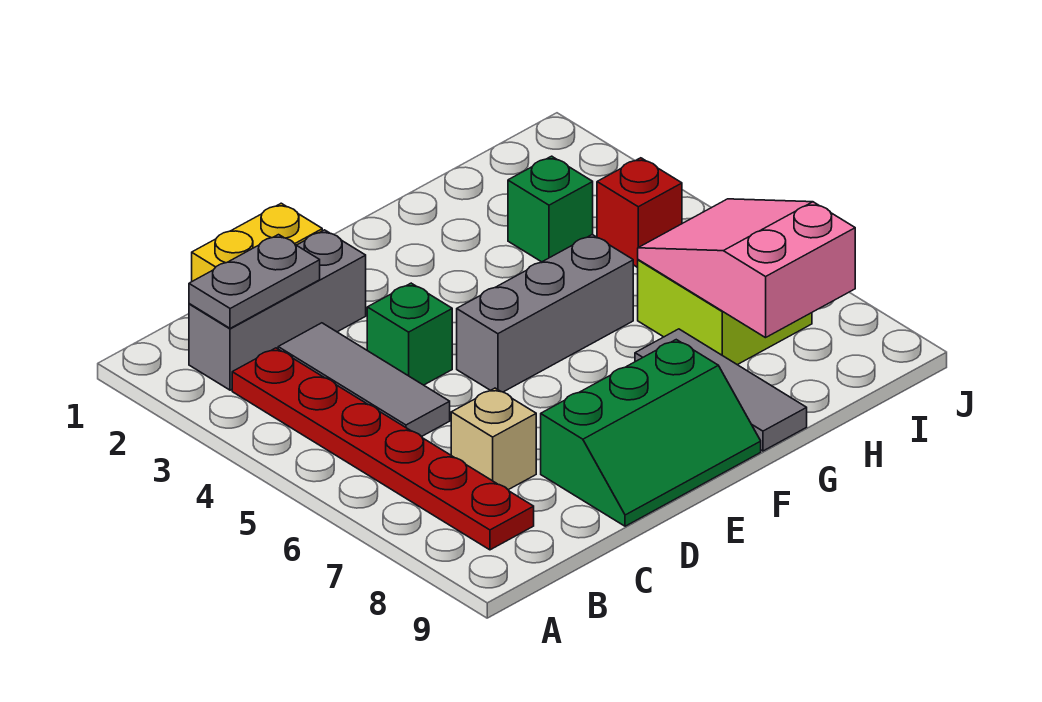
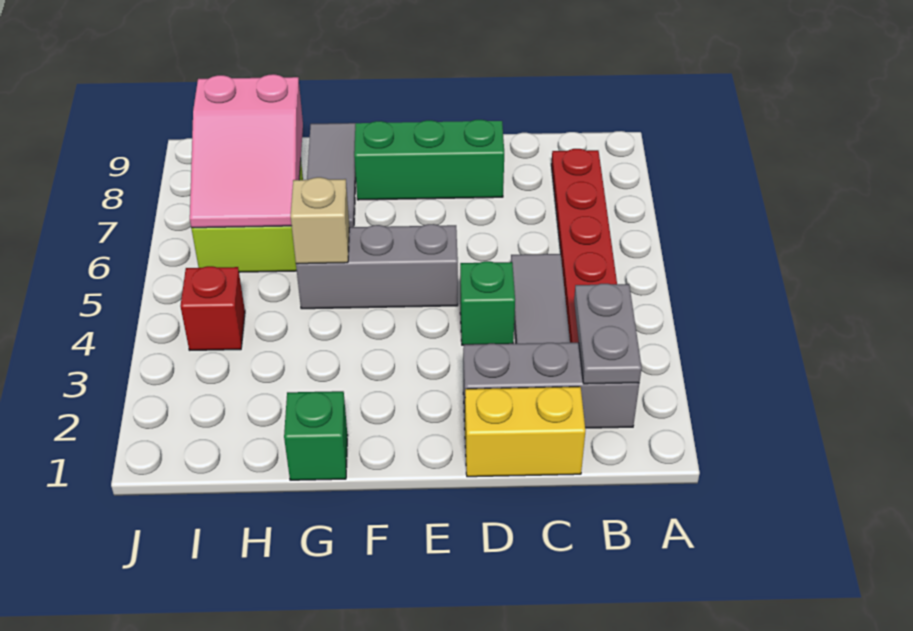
grey 1x2 plate [189,235,320,328] -> grey 1x2 plate turned to [574,284,642,384]
tan 1x1 brick [451,388,536,490] -> tan 1x1 brick moved to [291,177,349,264]
green 1x1 brick [508,156,593,262] -> green 1x1 brick moved to [284,391,348,480]

